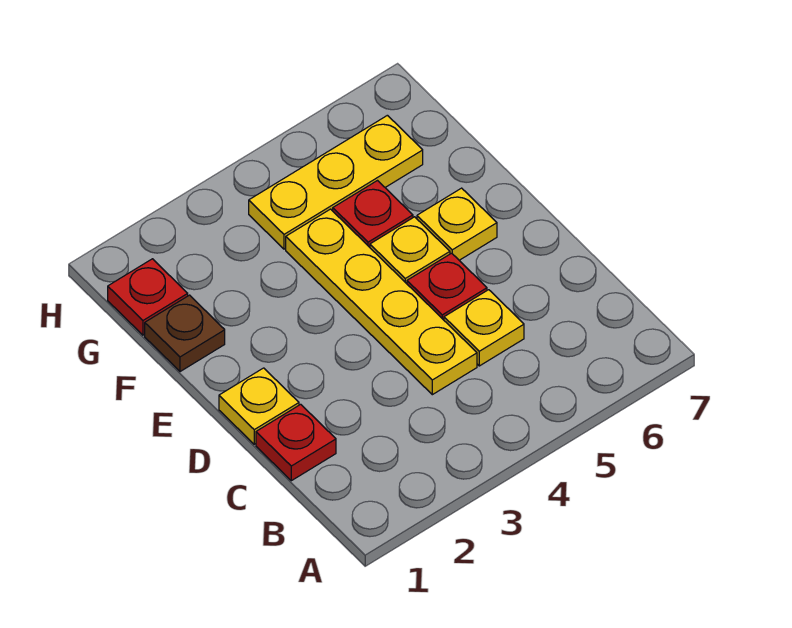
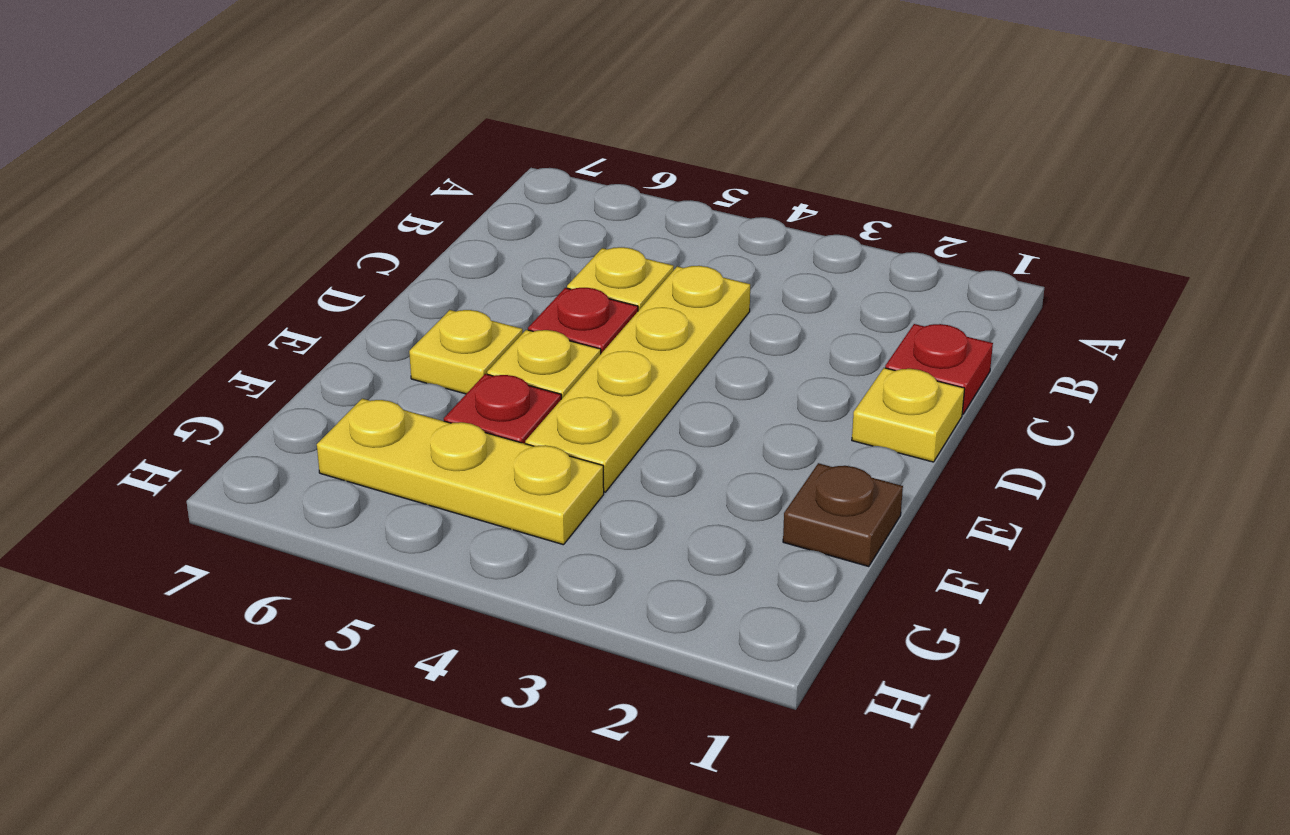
red 1x1 plate [108,259,188,335] -> none

